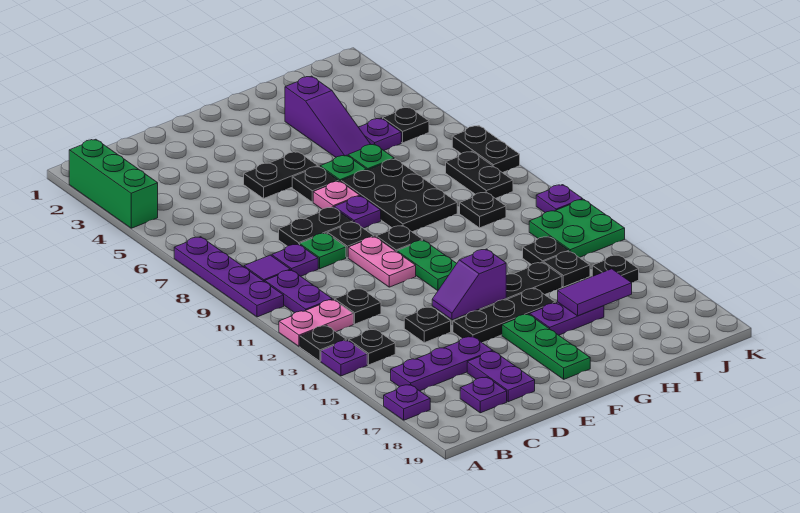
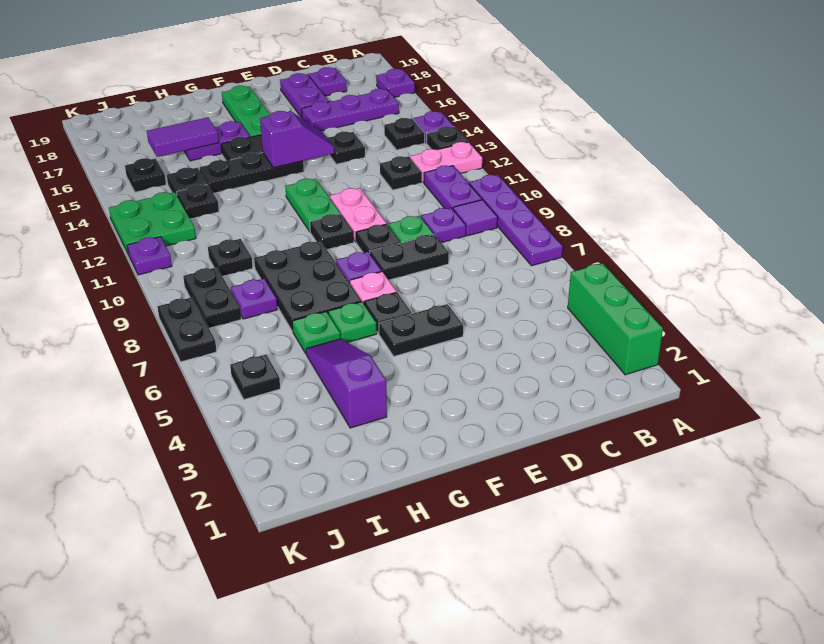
purple 1x1 plate [359,118,401,150] -> purple 1x1 plate moved to [231,279,277,319]

